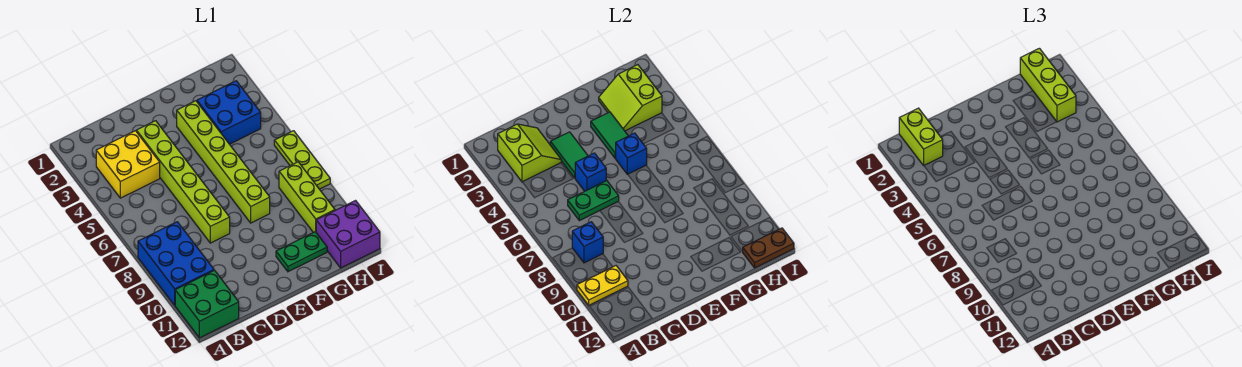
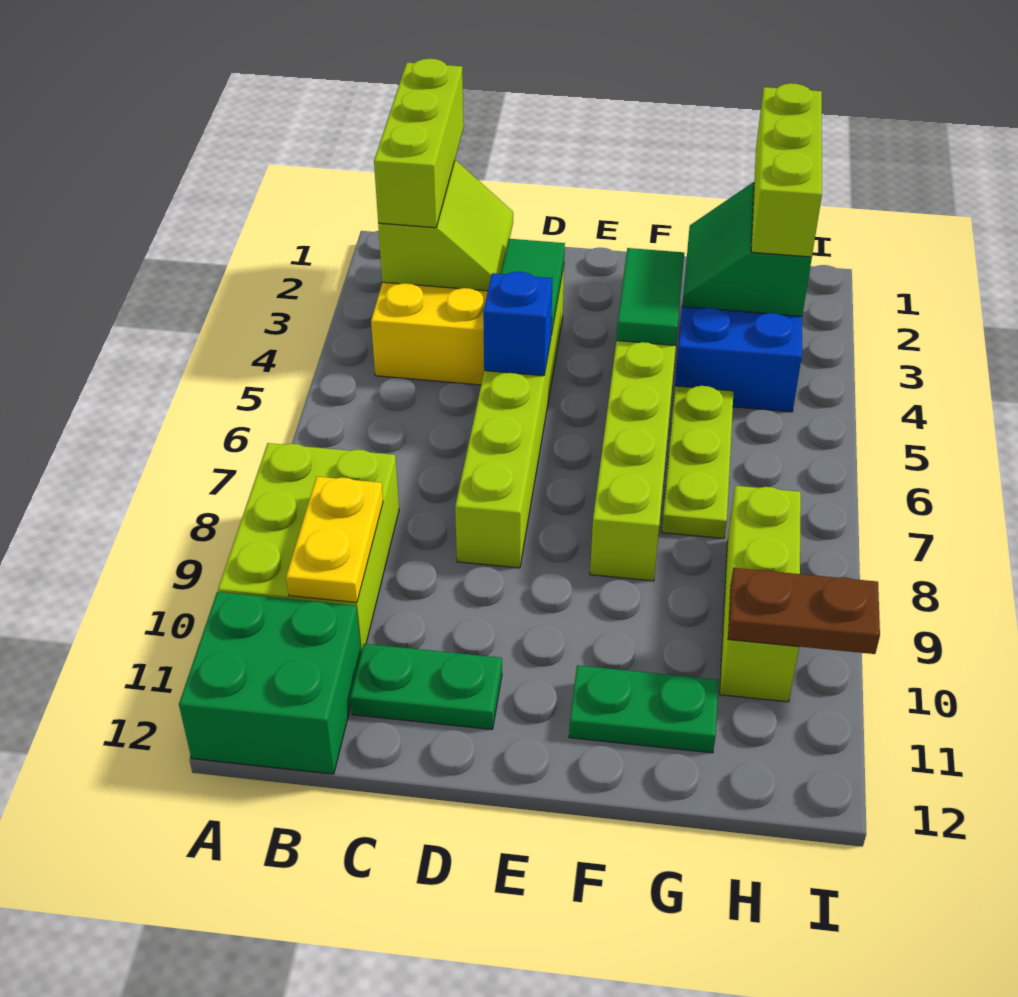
blue 2x3 brick [138,222,214,305] -> lime 2x3 brick [218,443,399,652]
yellow 1x2 plate [577,266,628,305] -> yellow 1x2 plate turned to [286,477,383,602]
lime 1x2 brick [899,108,943,165] -> lime 1x3 brick [374,59,464,228]
blue 1x1 brick [572,222,603,263] -> none
green 1x2 plate [568,180,619,221] -> green 1x2 plate moved to [350,644,502,729]
blue 1x1 brick [616,133,647,174] -> none
lime 2x2 slope [599,65,662,131] -> green 2x2 slope [682,182,812,316]
purple 2x2 brick [316,201,380,268] -> none
brown 1x2 plate [743,228,794,268] -> brown 1x2 plate moved to [728,568,880,654]
lime 1x3 plate [274,131,330,189] -> lime 1x3 plate moved to [662,386,734,538]

